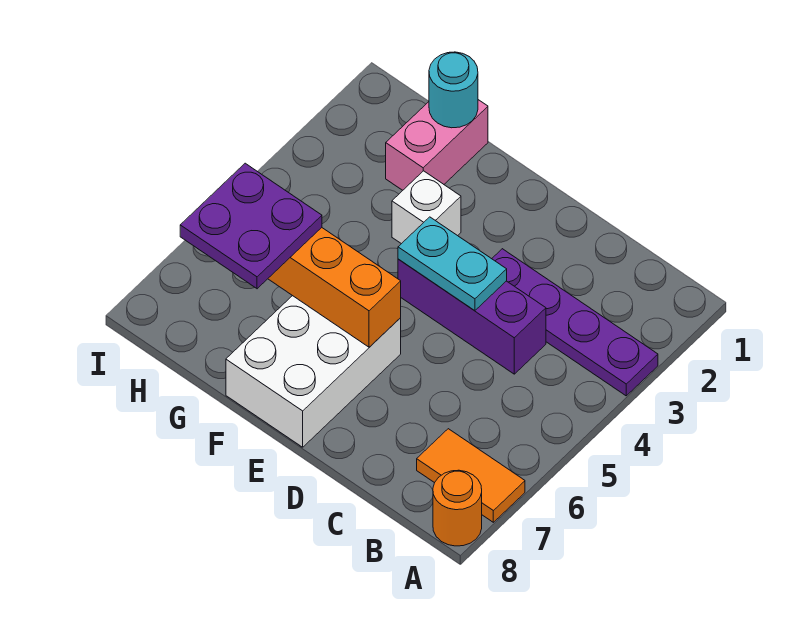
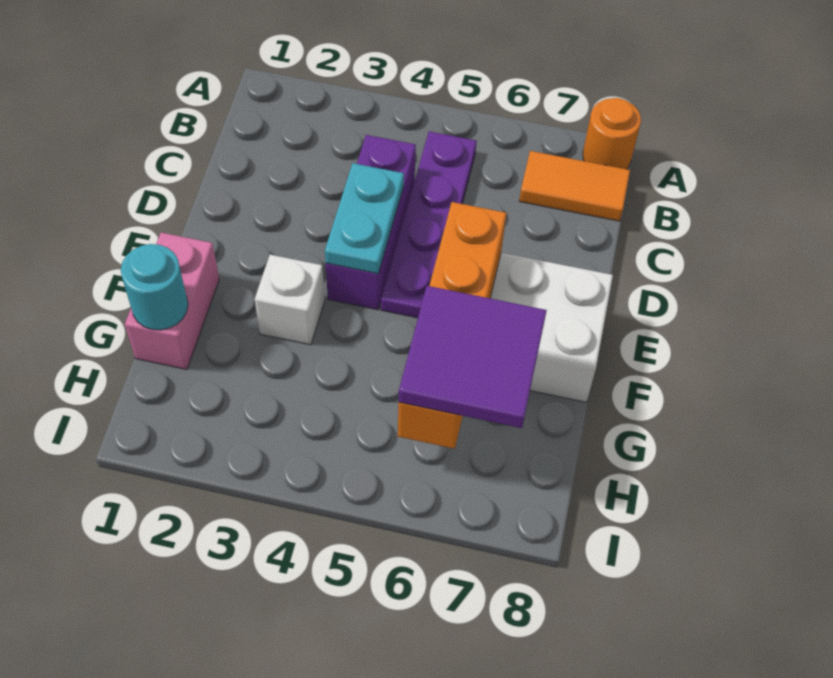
purple 1x4 plate [492,249,658,396] -> purple 1x4 plate moved to [381,131,477,318]
orange 1x2 tile [417,429,525,522] -> orange 1x2 tile turned to [519,151,630,221]
pink 1x2 brick [386,100,488,190] -> pink 1x2 brick turned to [125,233,219,370]
purple 2x2 plate [180,163,322,289] -> purple 2x2 tile [399,286,547,428]

